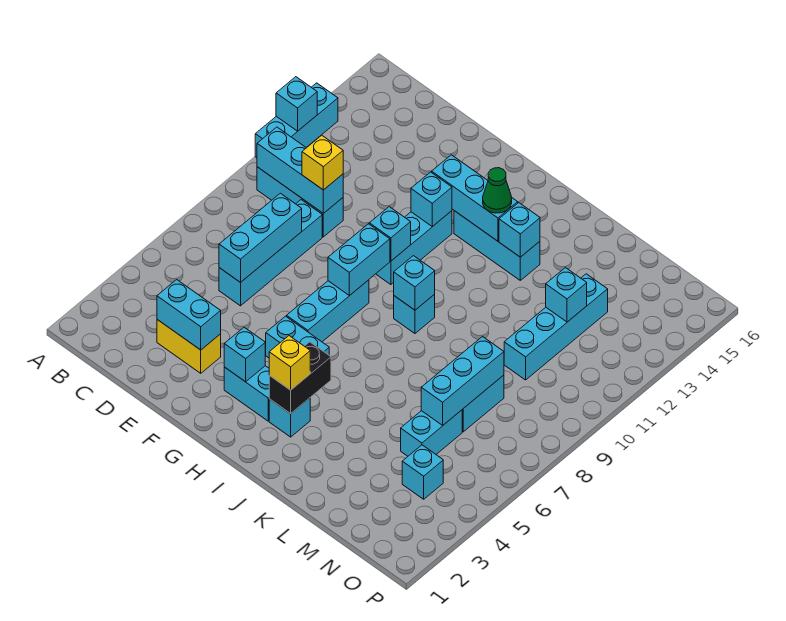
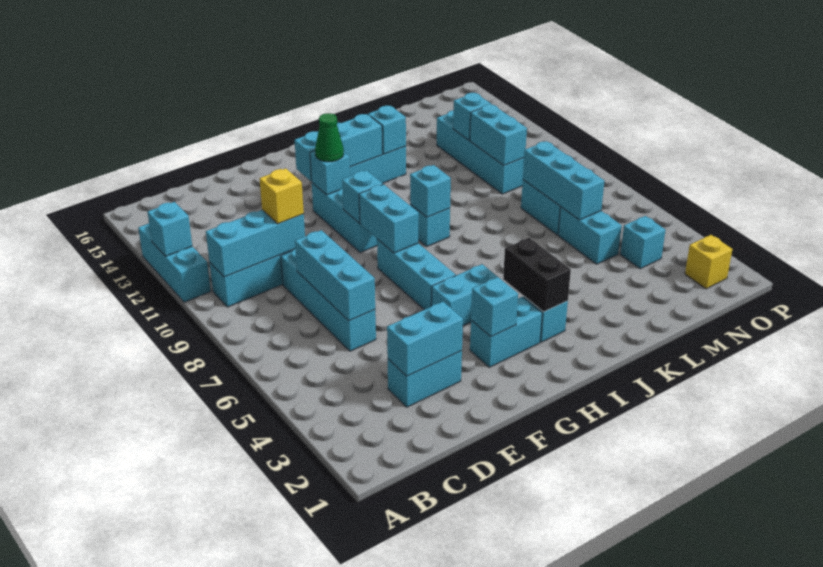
yellow 1x2 brick [157,320,221,373] -> cyan 1x2 brick [388,351,462,407]
yellow 1x1 brick [269,336,310,390] -> yellow 1x1 brick moved to [685,235,732,289]
green 1x1 cone [483,168,512,213] -> green 1x1 cone moved to [315,113,344,162]
none -> cyan 1x2 brick [470,104,527,165]

